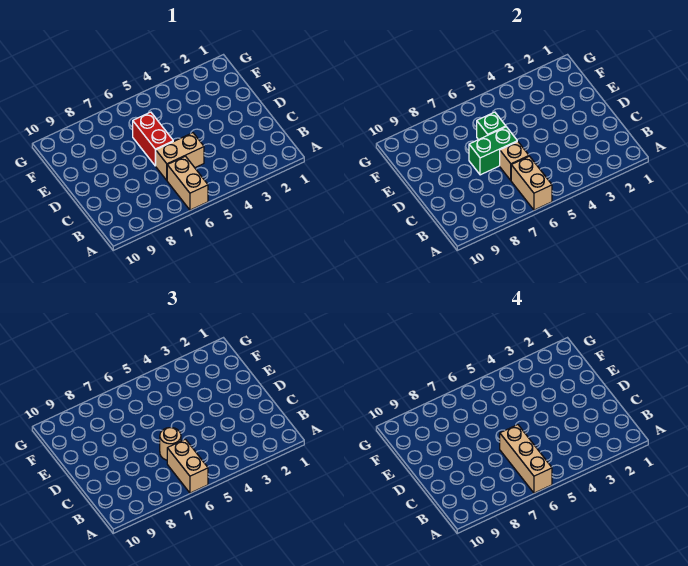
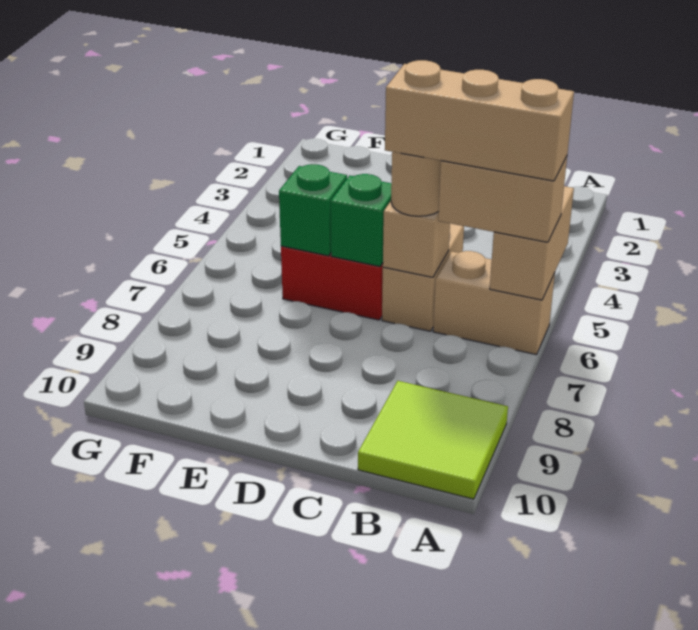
tan 1x2 brick [511,156,552,210] -> tan 1x2 brick turned to [490,186,574,300]
none -> lime 2x2 tile [358,381,508,499]
green 1x2 brick [469,127,517,175] -> green 1x1 brick [331,174,392,266]

